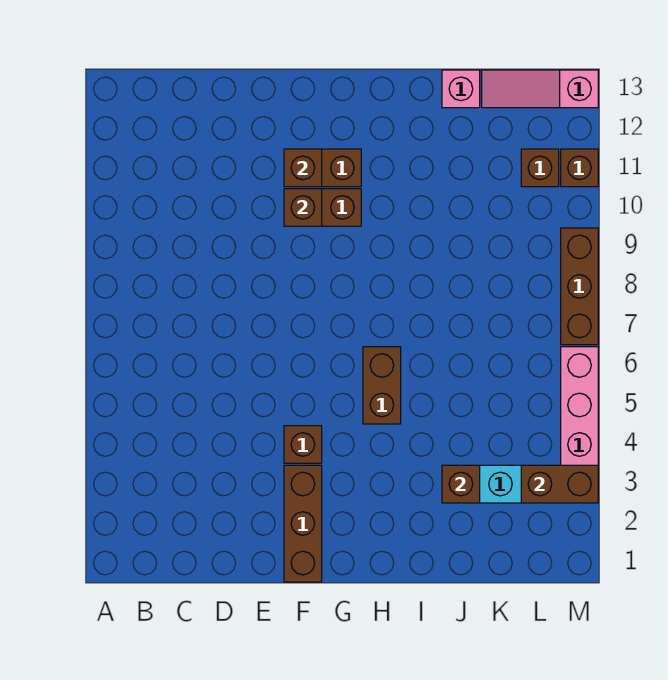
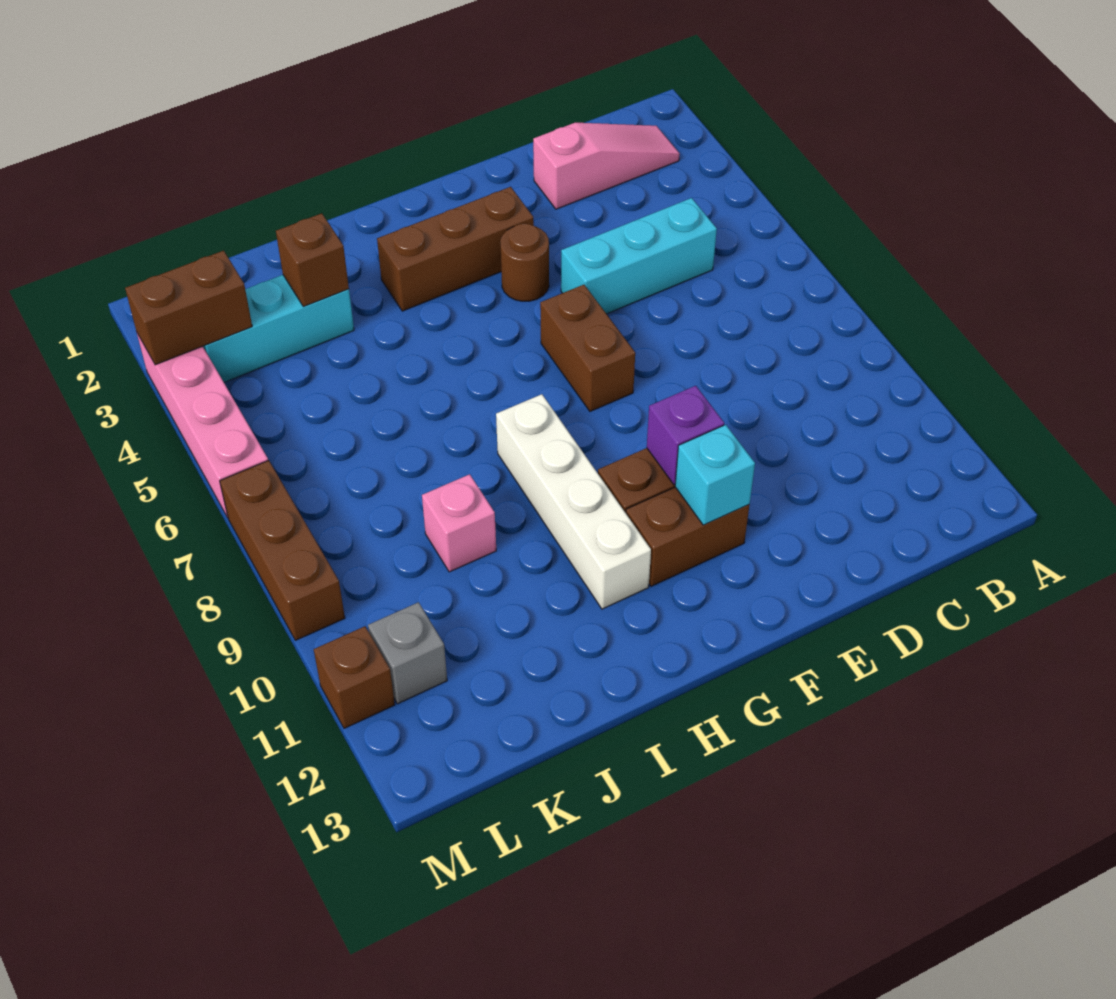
none -> cyan 1x3 brick [561,198,717,314]
brown 1x3 brick [284,465,322,582] -> brown 1x3 brick turned to [377,187,534,311]
brown 1x1 brick [284,426,322,463] -> brown 1x1 round brick [500,223,549,301]
brown 1x1 brick [284,189,322,226] -> purple 1x1 brick [647,386,724,485]
brown 1x1 brick [284,149,322,187] -> cyan 1x1 brick [675,425,755,525]
brown 1x2 brick [363,347,401,424] -> brown 1x2 brick moved to [540,285,635,411]
none -> white 1x4 brick [496,394,651,609]
pink 1x1 brick [442,70,480,108] -> pink 1x1 brick moved to [422,474,496,572]
pink 1x3 slope [482,70,598,108] -> pink 1x3 slope moved to [533,123,680,209]
brown 1x1 brick [521,149,559,187] -> grey 1x1 brick [368,602,447,704]

